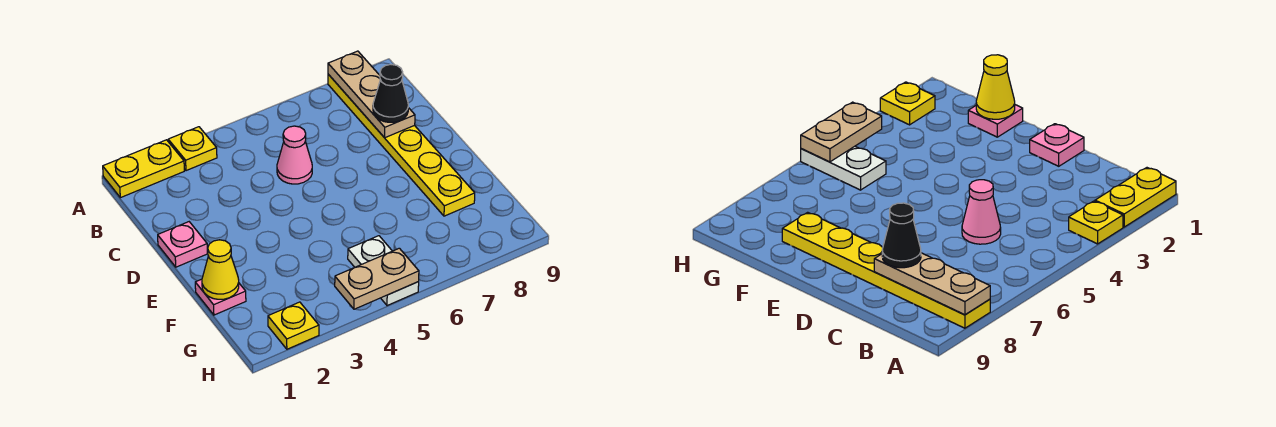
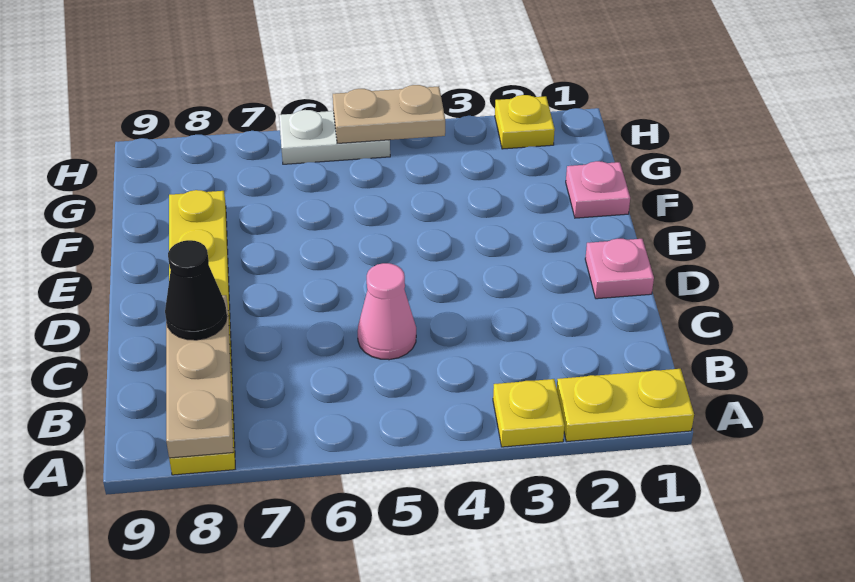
yellow 1x1 cone [202,240,239,299] -> none
white 1x2 plate [348,236,419,306] -> white 1x2 plate turned to [279,110,390,164]

